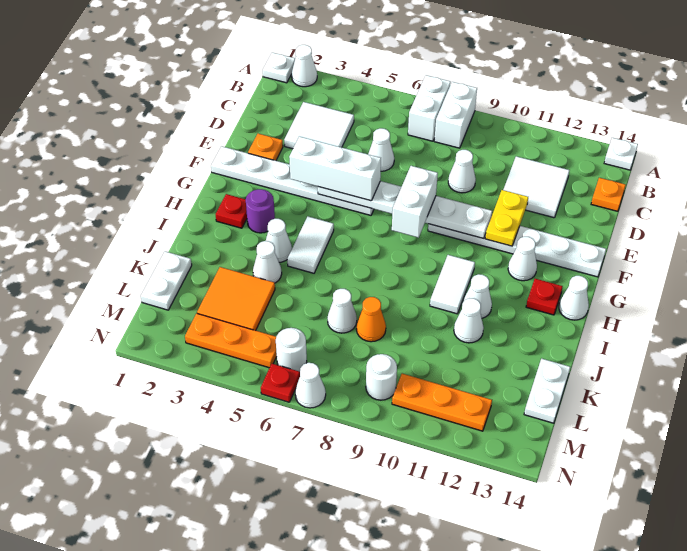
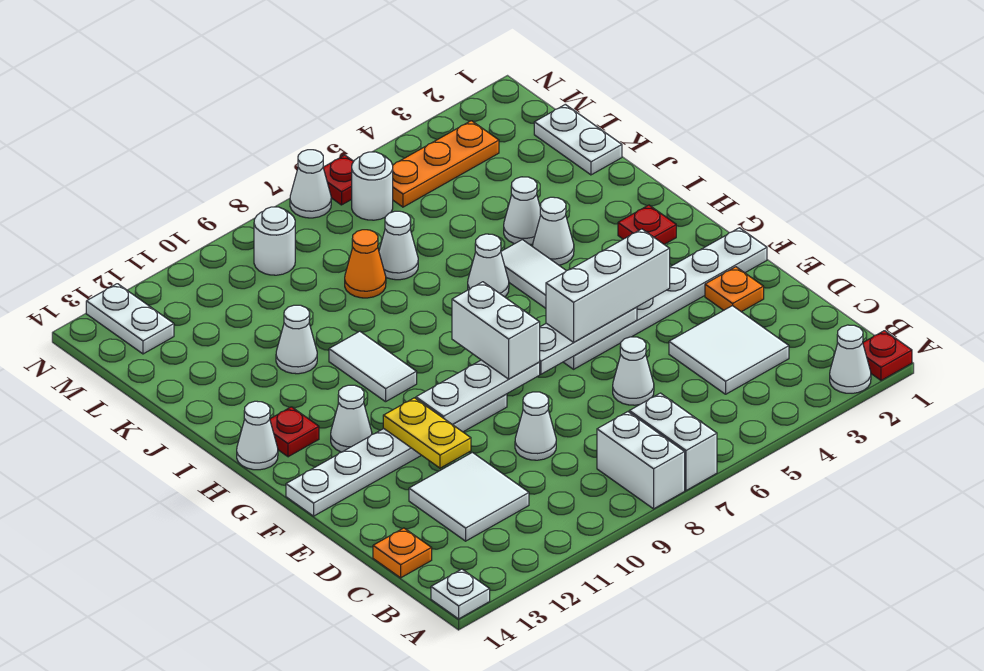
white 1x1 plate [263,52,295,83] -> red 1x1 plate [863,331,912,380]
purple 1x1 round brick [246,189,275,233] -> none
white 1x1 cone [463,274,492,318] -> white 1x1 cone moved to [468,234,509,297]
orange 2x2 tile [197,267,275,331] -> none
white 1x2 plate [524,359,570,423] -> white 1x2 plate moved to [86,284,174,354]
orange 1x3 plate [392,374,492,431] -> none

